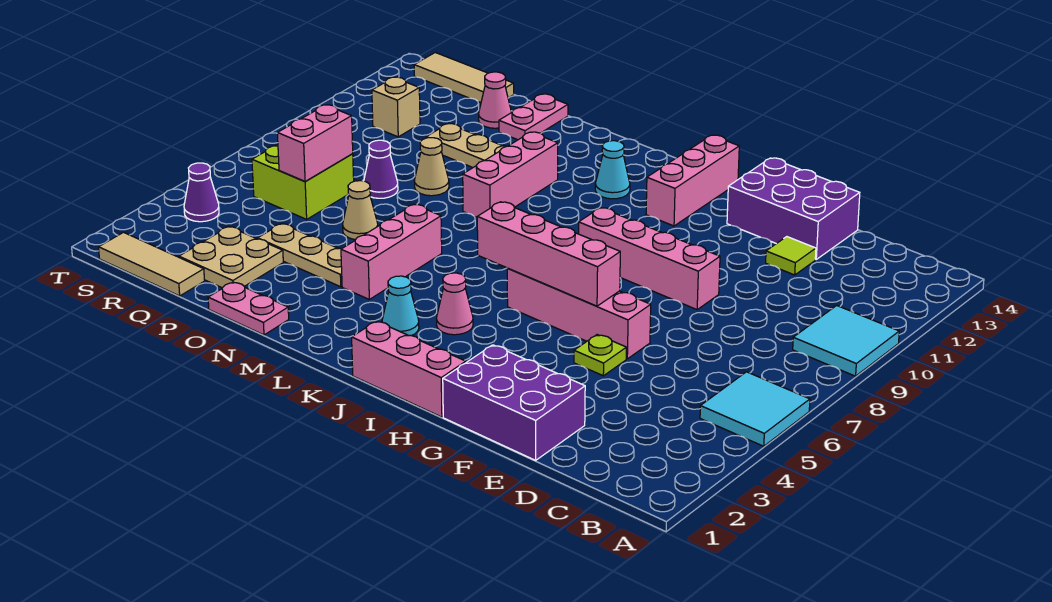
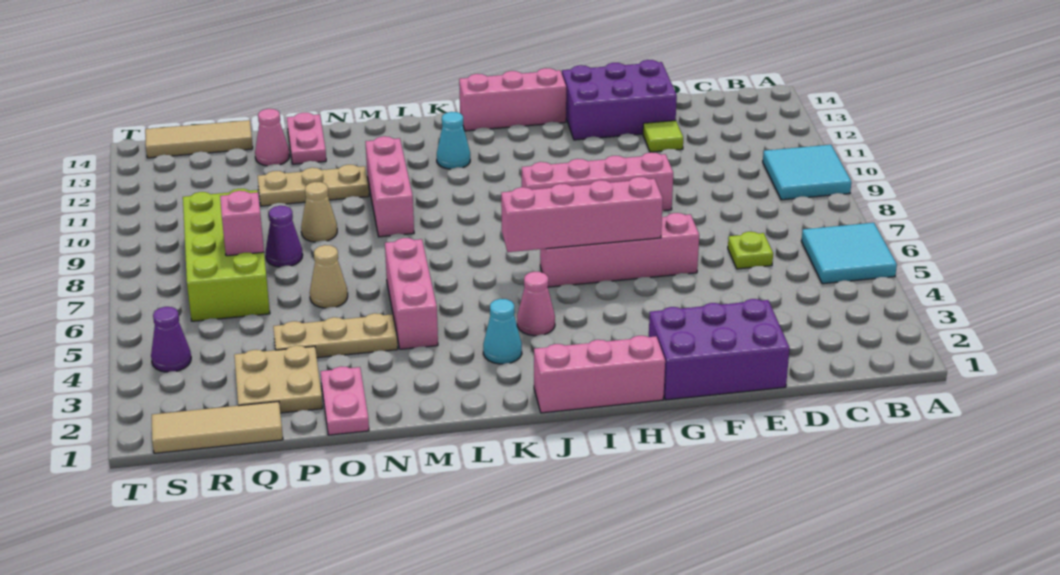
lime 1x1 plate [574,335,626,376] -> lime 1x1 plate moved to [728,232,773,269]
pink 1x3 brick [646,135,739,226] -> pink 1x3 brick turned to [459,68,566,131]
pink 1x2 plate [208,282,289,335] -> pink 1x2 plate turned to [321,366,369,435]
lime 2x2 brick [252,145,354,219] -> lime 2x4 brick [183,189,270,321]
pink 1x2 brick [277,105,353,181] -> pink 1x1 brick [220,191,264,256]
tan 1x1 brick [372,77,420,137] -> none

